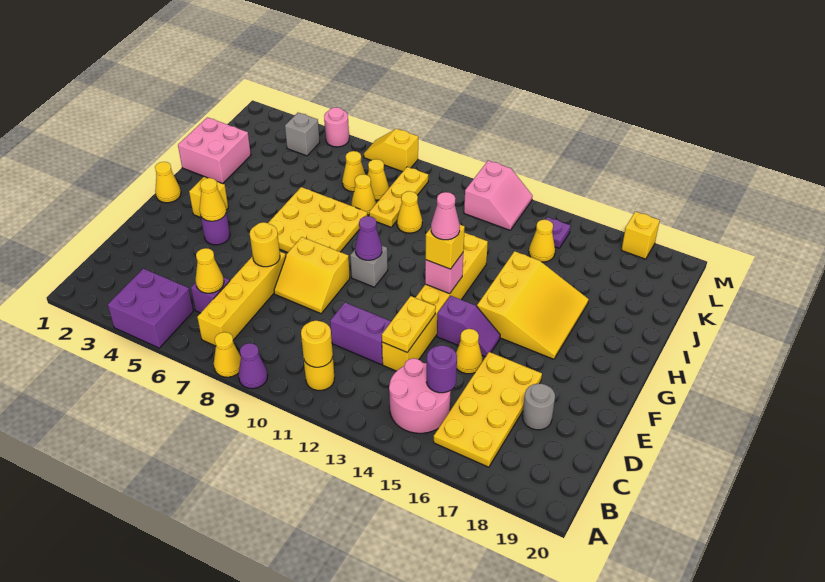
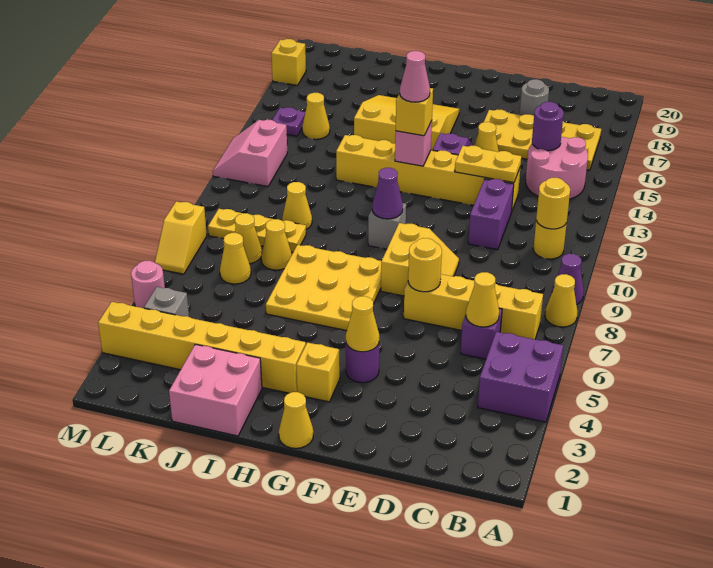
none -> yellow 1x6 brick [98,302,306,393]
pink 2x2 slope [464,160,533,230] -> pink 2x2 slope turned to [213,120,287,186]

